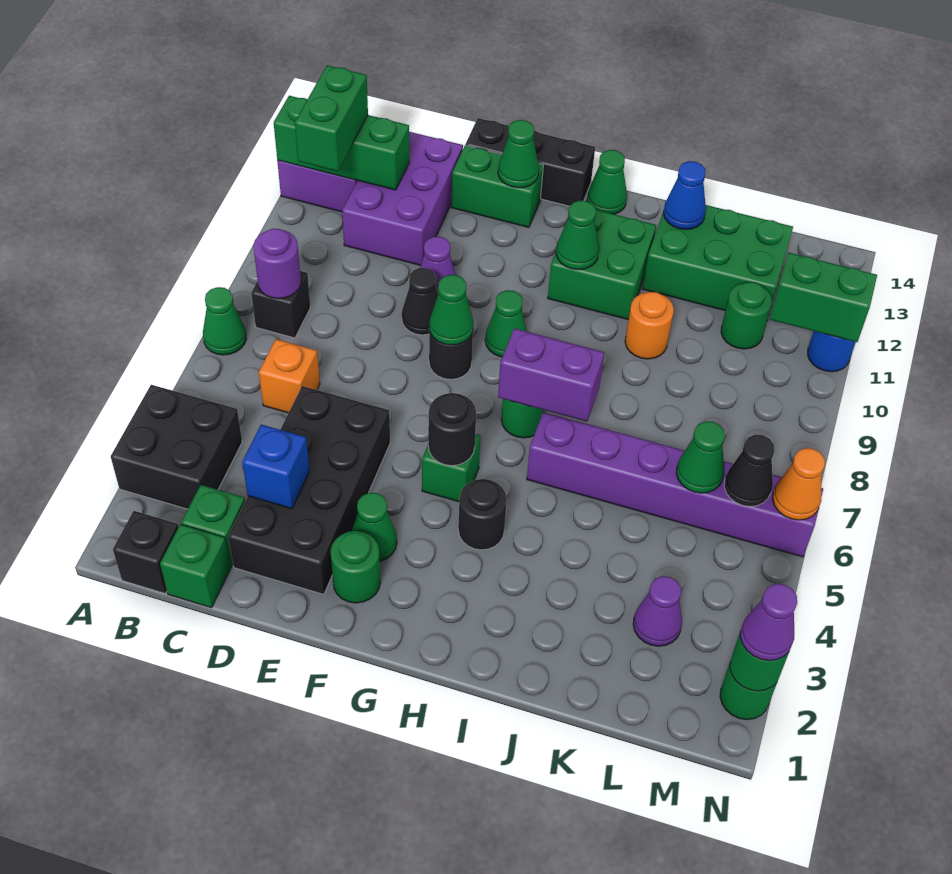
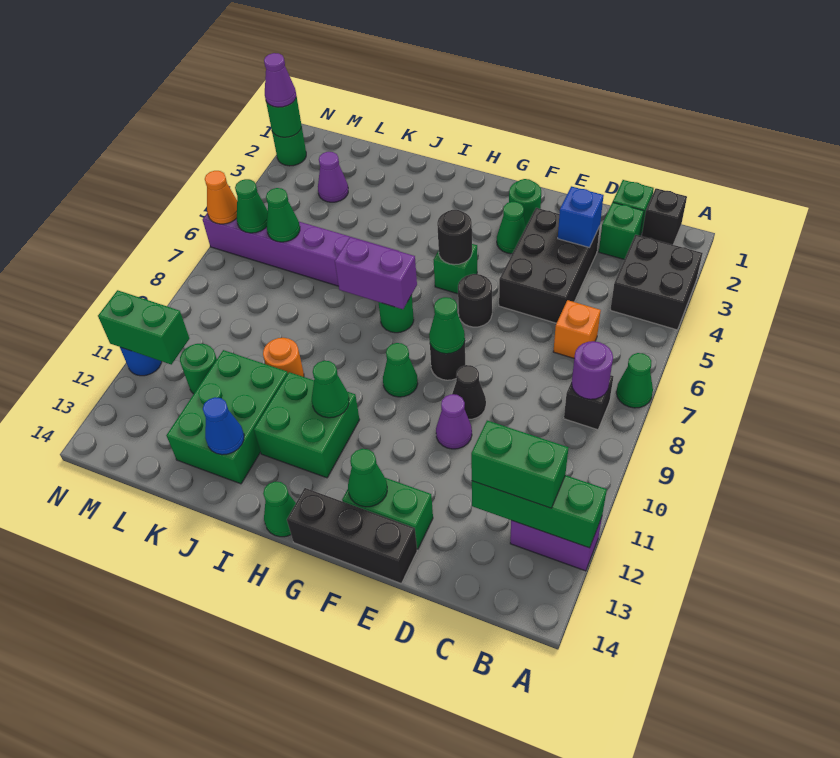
green 1x2 brick [295,65,368,171] -> green 1x2 brick turned to [471,421,568,508]
purple 2x3 brick [342,132,463,265] -> none
black 2x4 brick [228,386,390,594] -> black 2x3 brick [499,208,600,323]
black 1x1 round brick [458,479,507,550] -> black 1x1 round brick moved to [458,274,492,327]
green 2x3 brick [642,205,793,311] -> green 2x3 brick turned to [166,350,288,484]
black 1x1 cone [724,435,775,507] -> green 1x1 cone [235,179,268,233]

